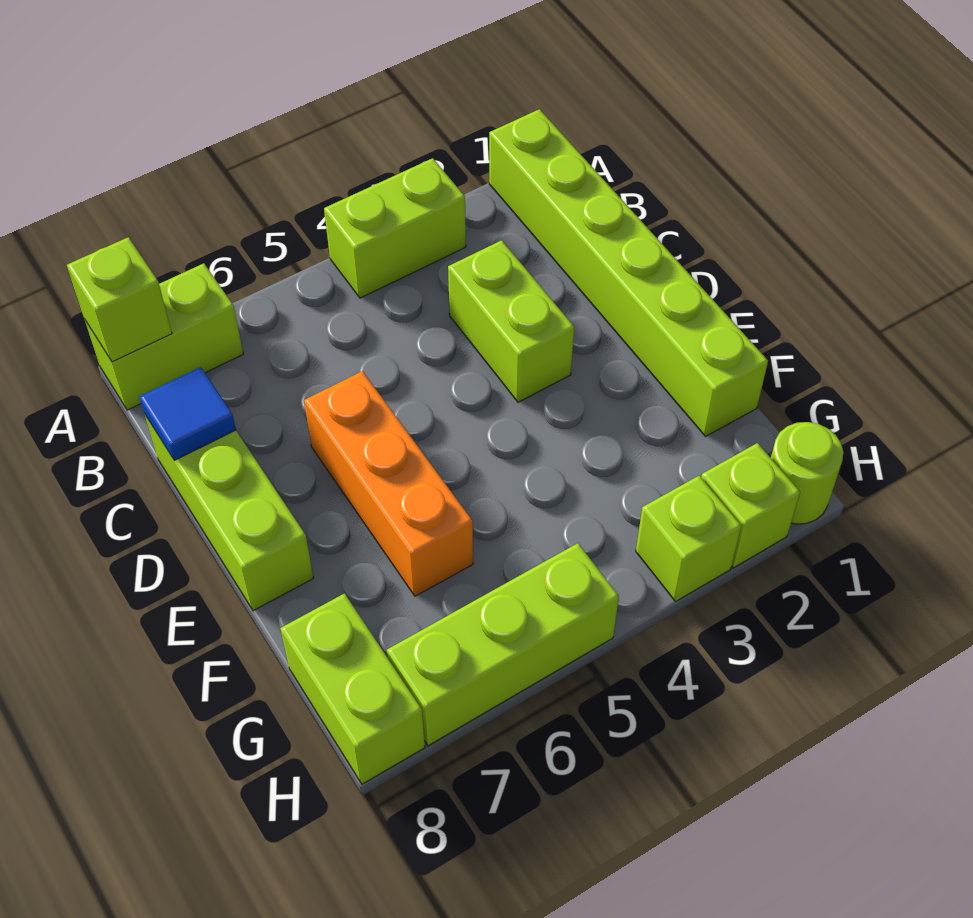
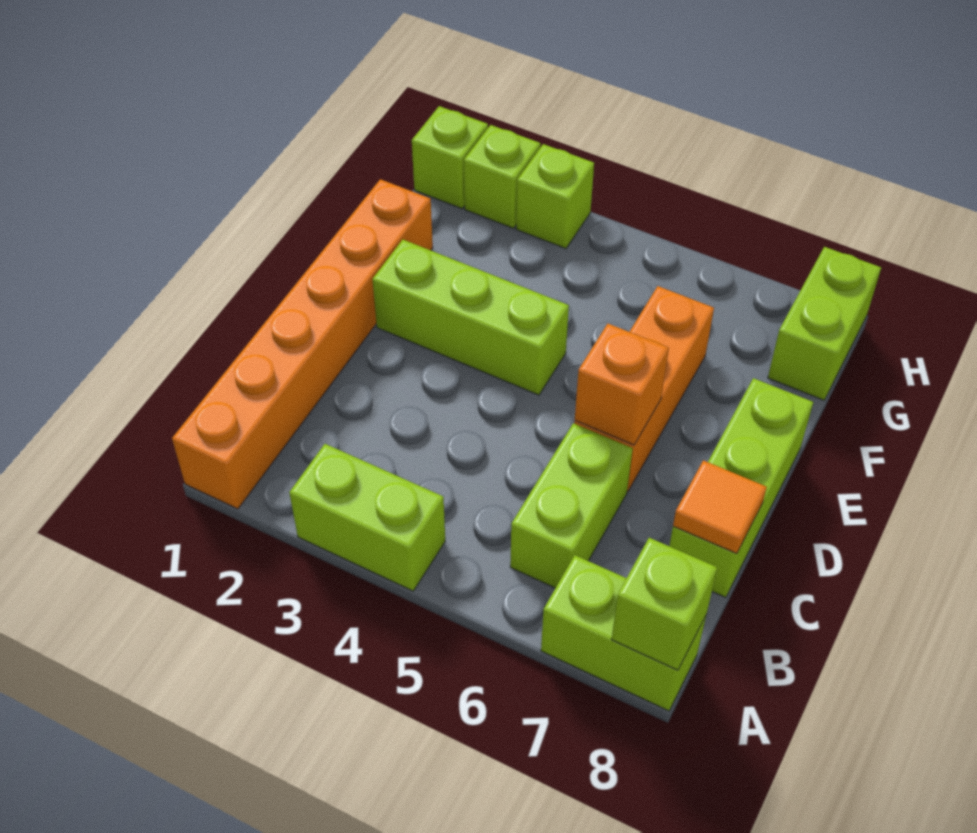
lime 1x6 brick [489,109,768,436] -> orange 1x6 brick [172,179,433,509]
lime 1x2 brick [448,240,574,402] -> lime 1x2 brick moved to [510,423,633,588]
blue 1x1 tile [140,367,236,461] -> orange 1x1 tile [673,460,767,554]
none -> orange 1x1 brick [575,324,669,445]
lime 1x1 round brick [771,422,843,524] -> lime 1x1 brick [412,106,488,209]
lime 1x3 brick [387,543,619,746] -> lime 1x3 brick moved to [372,240,569,395]

